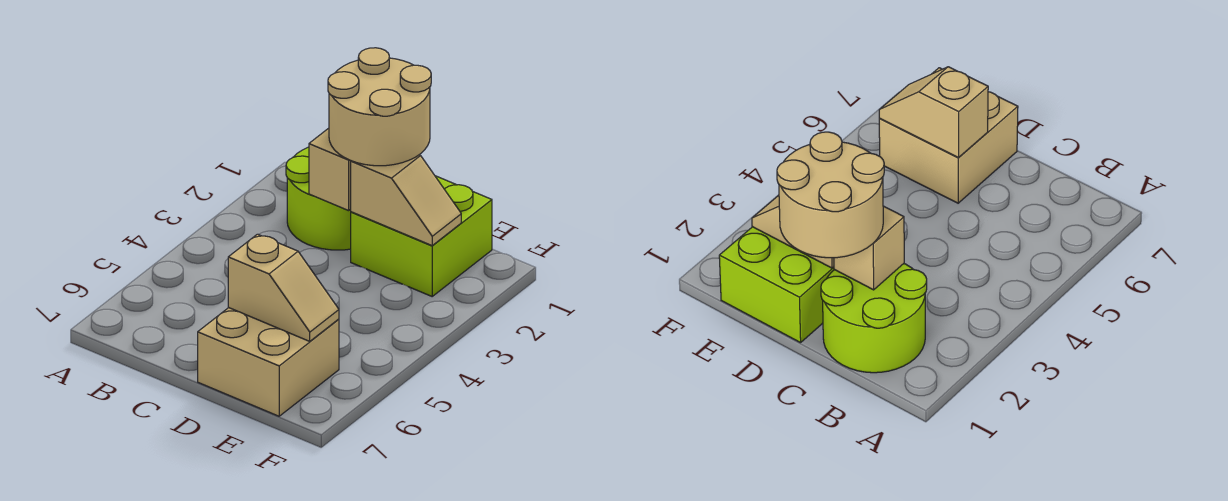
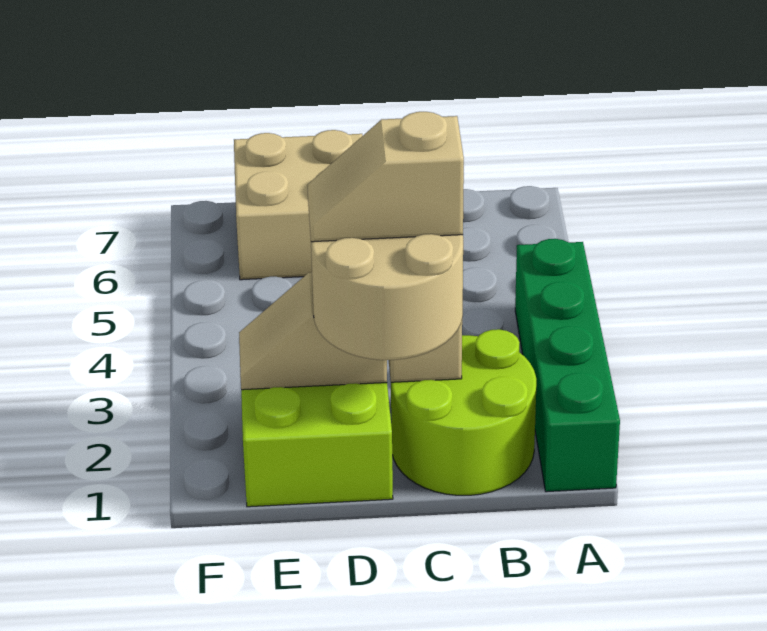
none -> green 1x4 brick [515,239,620,492]
tan 1x2 slope [228,234,339,341] -> tan 1x2 slope moved to [307,112,464,242]

